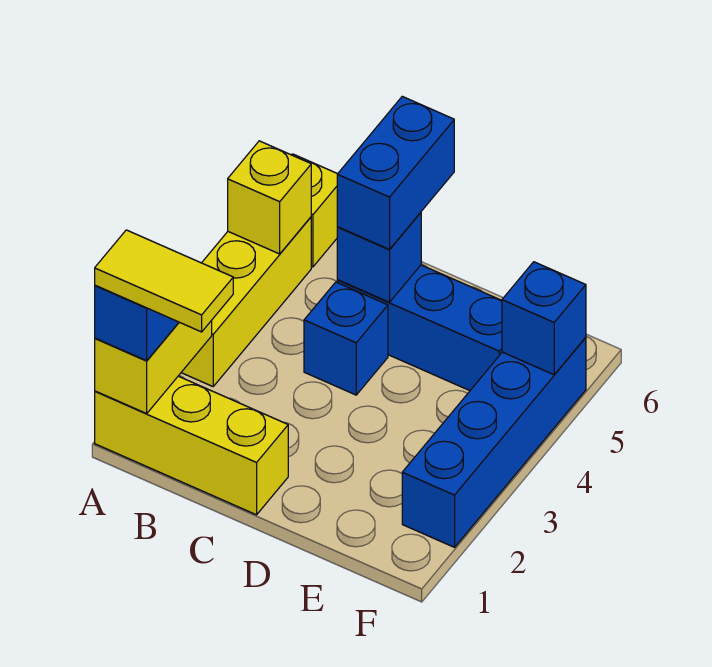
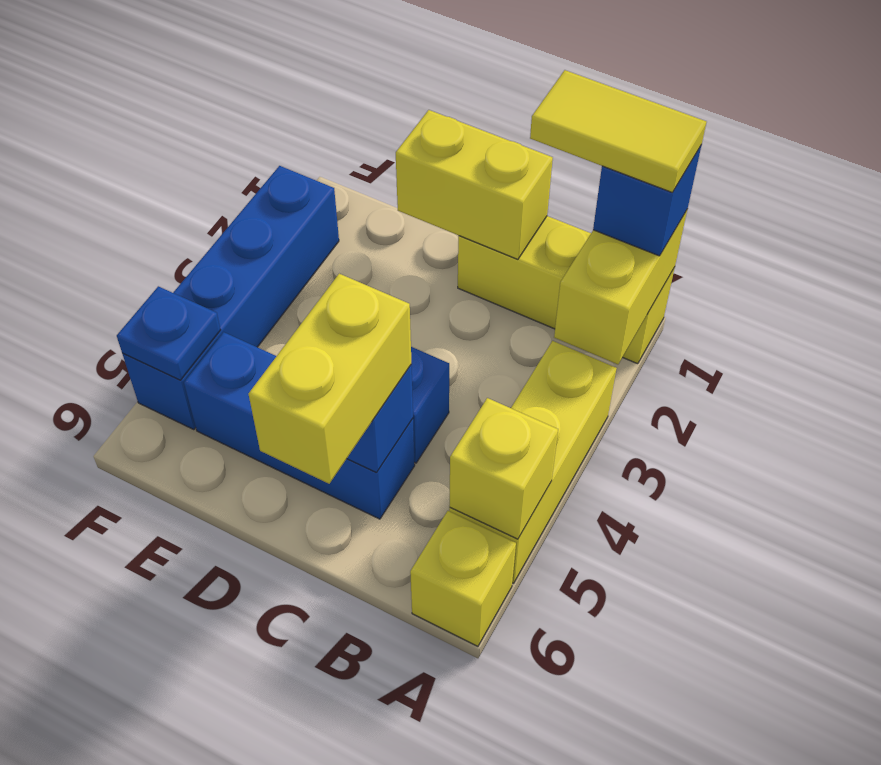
none -> yellow 1x2 brick [396,110,553,259]
blue 1x2 brick [337,96,454,249] -> yellow 1x2 brick [249,274,411,484]
blue 1x1 brick [502,262,586,375] -> blue 1x1 plate [117,286,220,380]

